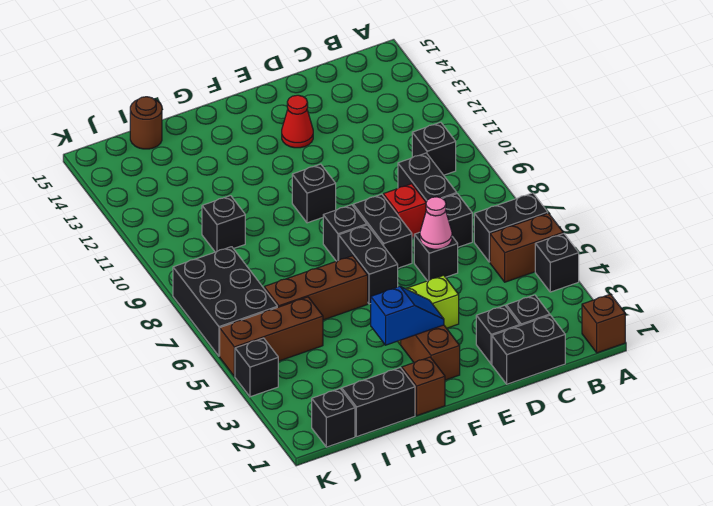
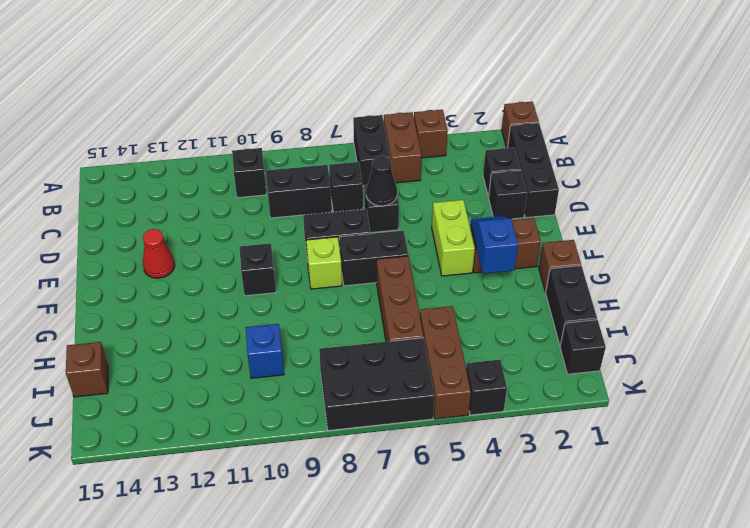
black 1x1 brick [535,233,579,292] -> brown 1x1 brick [414,110,448,158]
black 1x2 brick [492,315,565,384] -> black 1x3 brick [508,123,559,218]
pink 1x1 cone [420,197,452,249] -> black 1x1 cone [366,156,397,206]
red 1x1 brick [383,184,426,238] -> none
black 1x1 brick [323,205,367,261] -> lime 1x1 brick [306,237,342,289]
black 1x1 brick [202,196,245,252] -> blue 1x1 brick [245,324,284,378]
brown 1x1 round brick [130,97,162,149] -> brown 1x1 brick [66,342,108,397]

